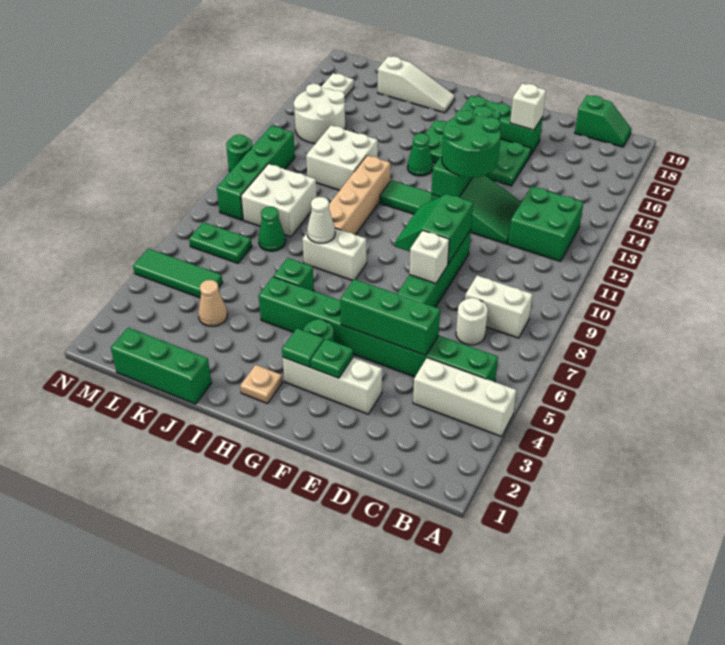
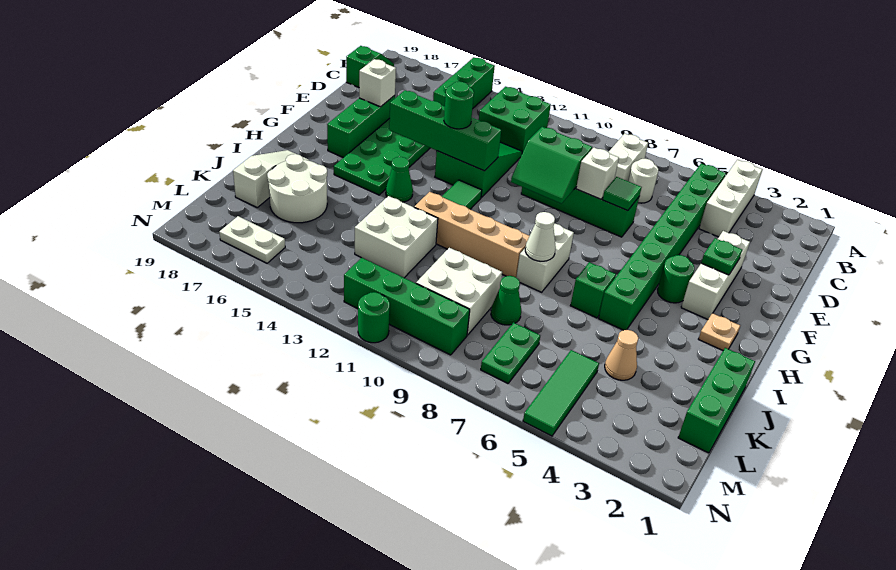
green 1x3 brick [340,279,440,356] -> green 1x3 brick moved to [433,57,495,109]
green 2x2 round brick [442,110,501,177] -> green 1x1 round brick [444,82,474,129]
green 1x1 tile [282,328,324,367] -> green 1x1 tile moved to [603,177,641,211]
white 2x2 round brick [294,84,345,144] -> white 2x2 round brick moved to [267,154,327,223]

